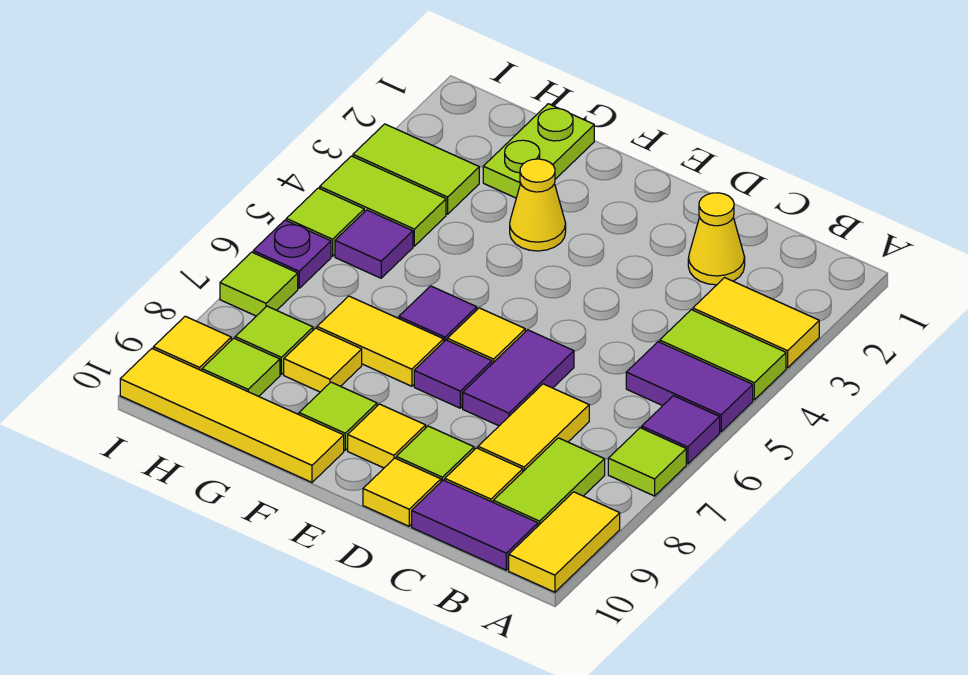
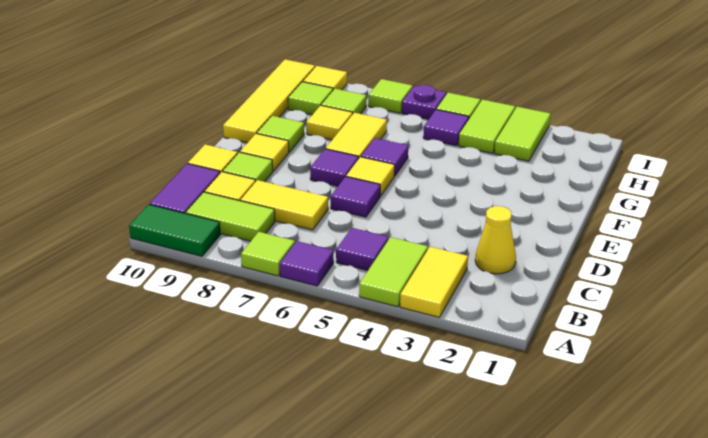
purple 1x2 tile [626,342,753,432] -> purple 1x1 tile [336,228,388,270]
yellow 1x2 tile [509,492,620,592] -> green 1x2 tile [129,204,220,256]
purple 1x2 tile [463,330,574,426] -> purple 1x1 tile [331,177,380,217]
yellow 1x1 cone [510,159,566,251] -> none
lime 1x2 plate [483,104,594,198] -> none

